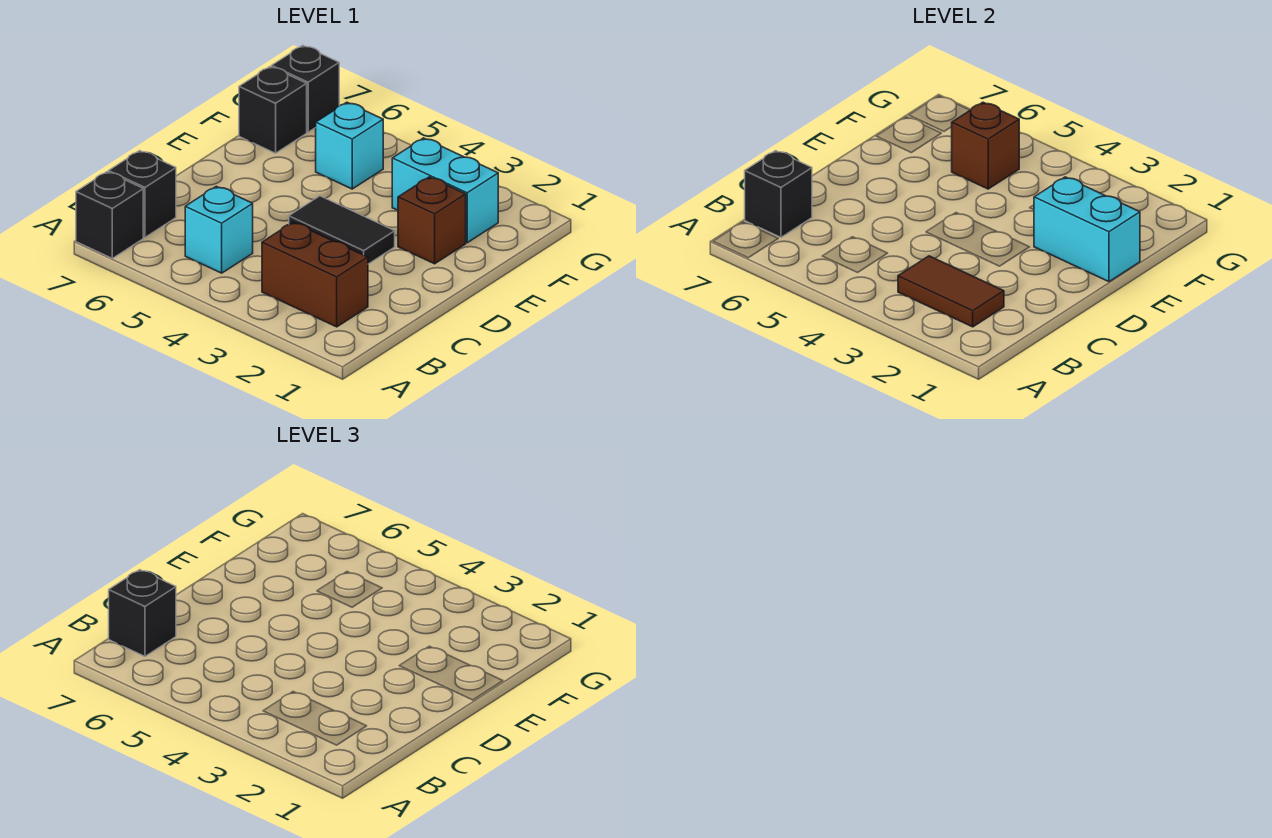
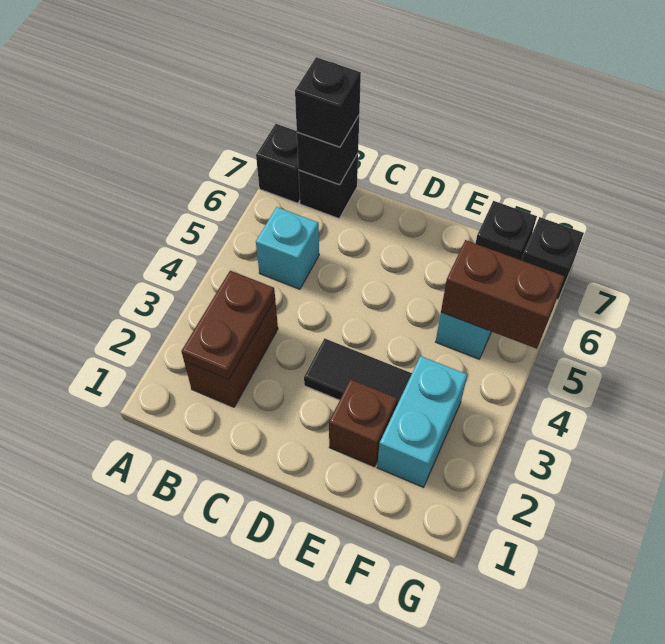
brown 1x2 tile [898,256,1004,327] -> brown 1x2 plate [181,271,275,380]
black 1x2 tile [289,196,395,264] -> black 1x2 tile turned to [304,338,412,405]
cyan 1x2 brick [1034,177,1140,282] -> none
brown 1x1 brick [952,102,1019,189] -> brown 1x2 brick [441,240,565,349]

